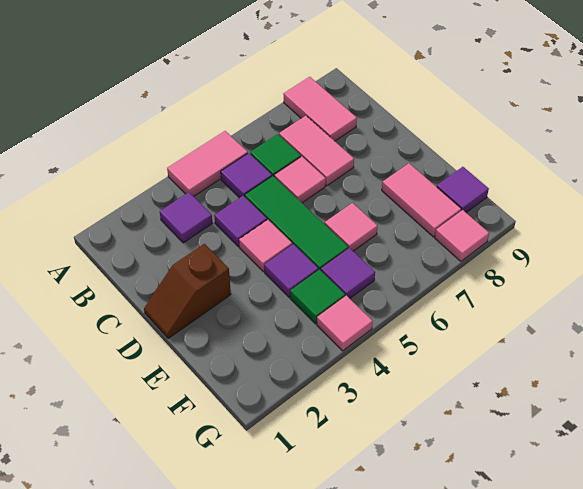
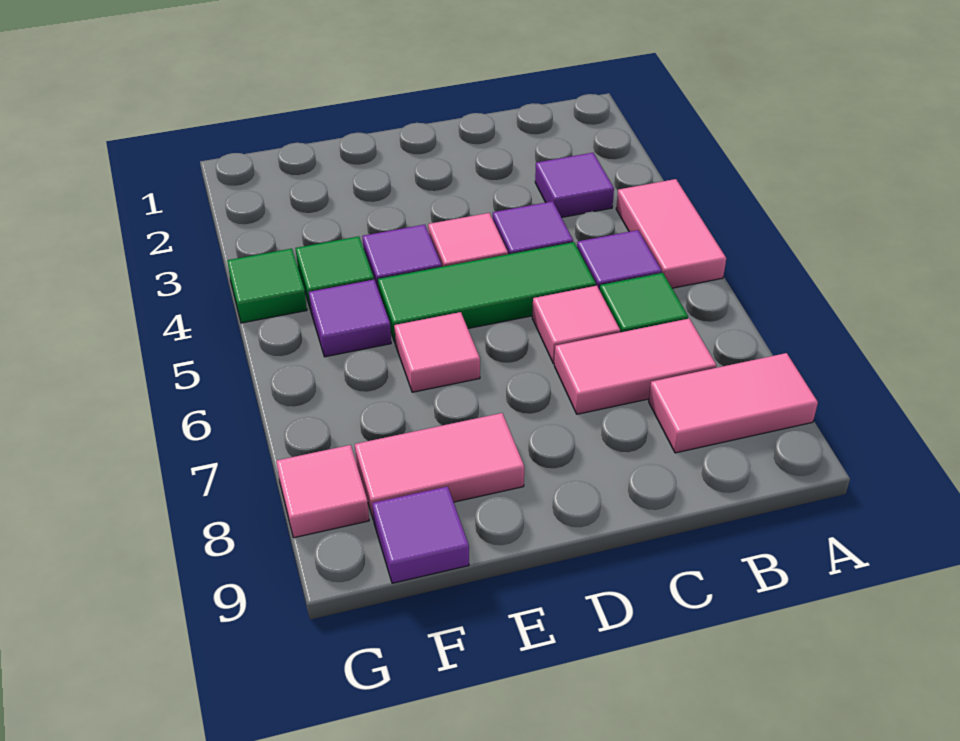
brown 1x2 slope [144,244,231,339] -> none
pink 1x1 tile [317,295,373,351] -> green 1x1 tile [227,249,307,323]

